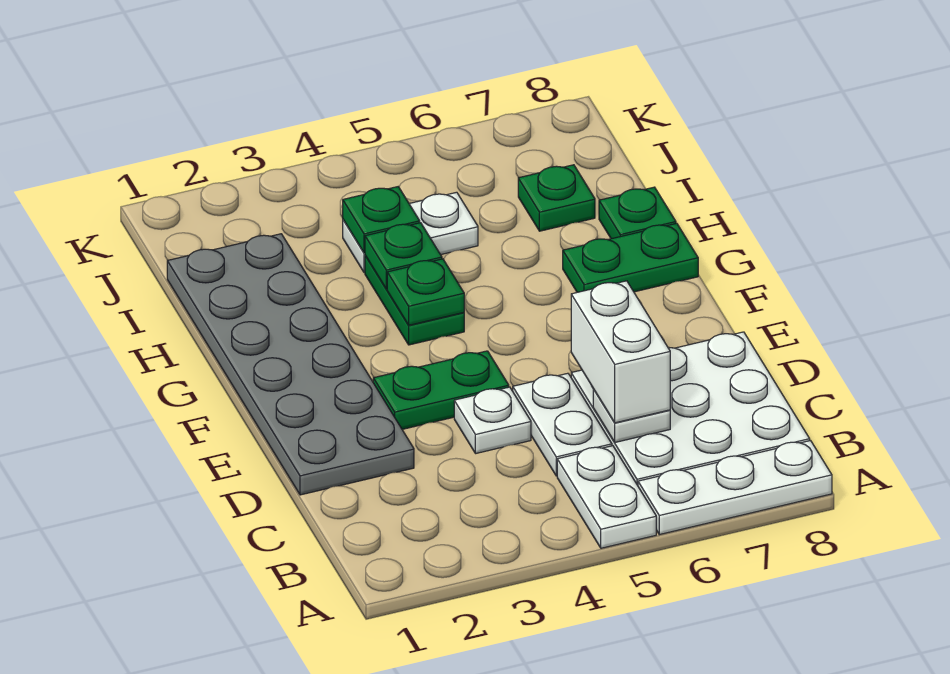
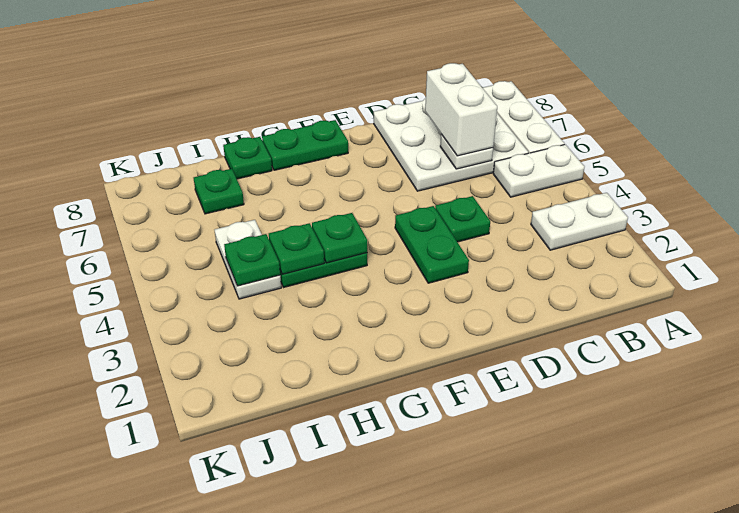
white 1x2 plate [513,373,612,476] -> white 1x2 plate moved to [531,193,628,250]
white 1x2 brick [571,281,670,423] -> white 1x2 brick turned to [425,63,497,156]
grey 2x6 plate [167,234,414,495] -> none
white 1x1 plate [454,387,531,454] -> green 1x1 plate [435,196,490,242]
green 1x2 plate [563,223,698,292] -> green 1x2 plate turned to [262,120,348,170]

